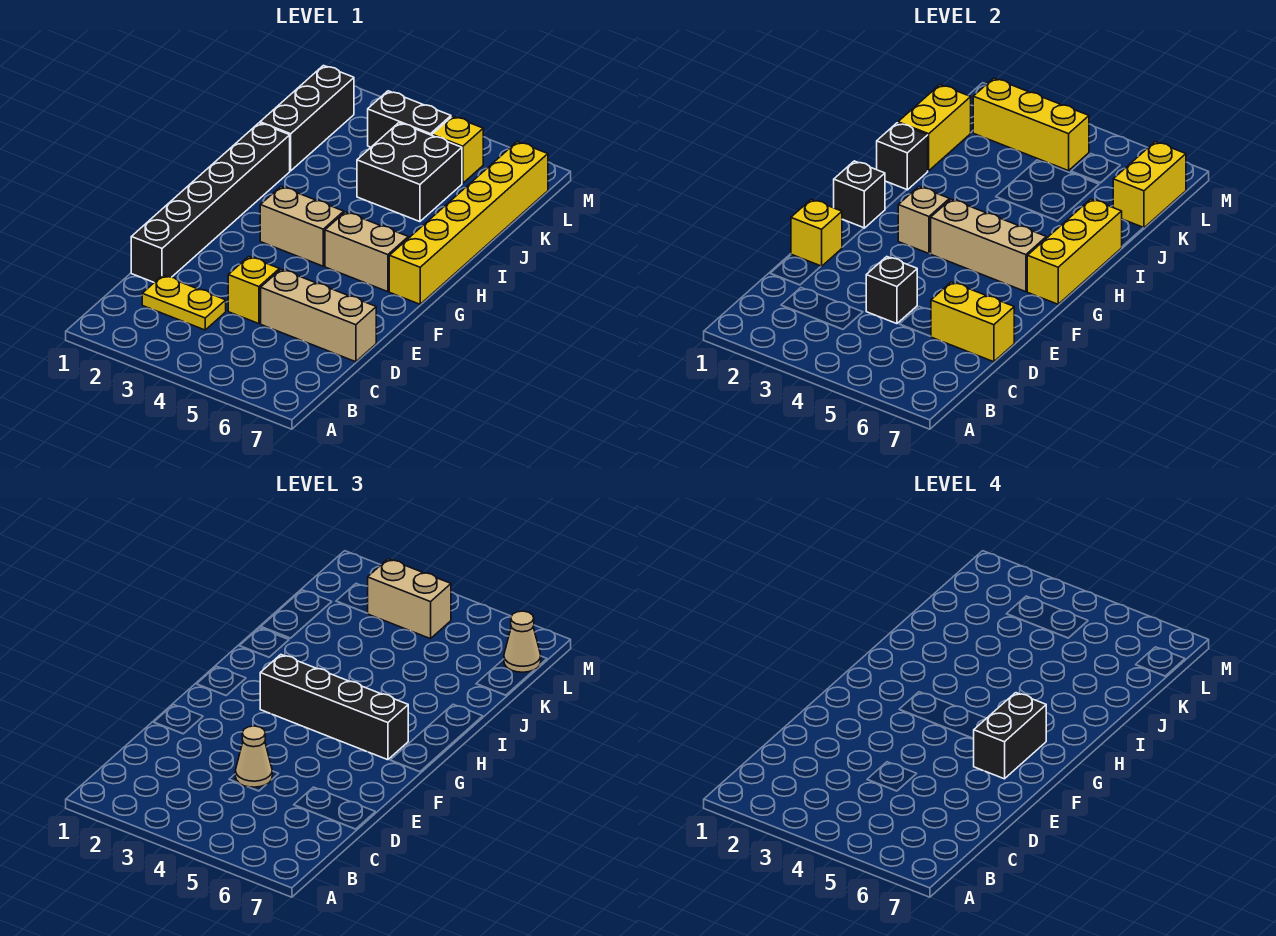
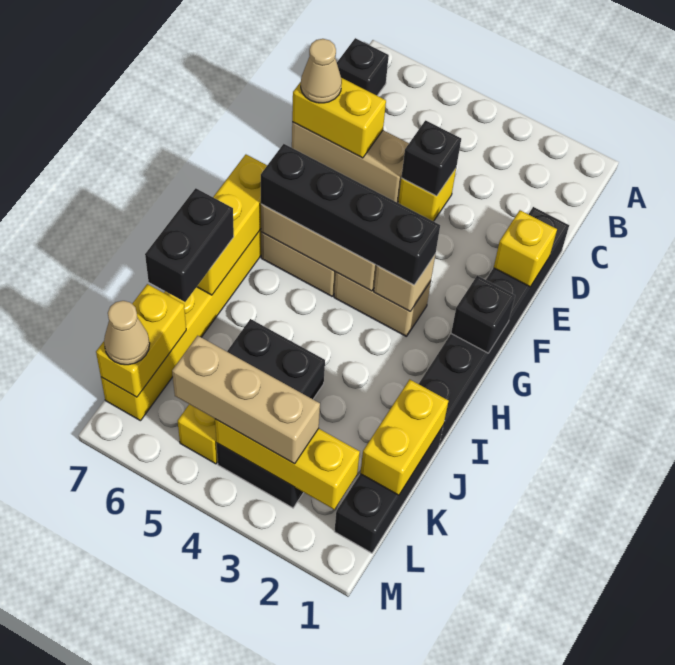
yellow 1x2 plate [142,275,226,330] -> none
tan 1x1 cone [235,726,272,787] -> tan 1x1 cone moved to [301,39,342,103]
black 1x2 brick [973,693,1046,779] -> black 1x2 brick moved to [145,188,234,302]
black 1x1 brick [877,123,928,190] -> black 1x1 brick moved to [337,38,389,95]
tan 1x2 brick [367,559,451,639] -> tan 1x3 brick [172,336,320,464]

